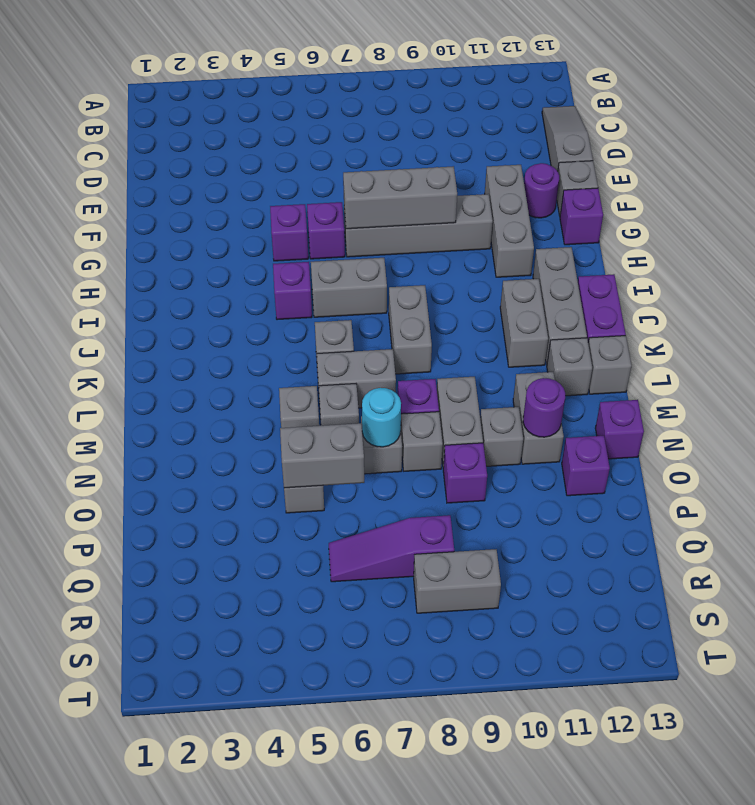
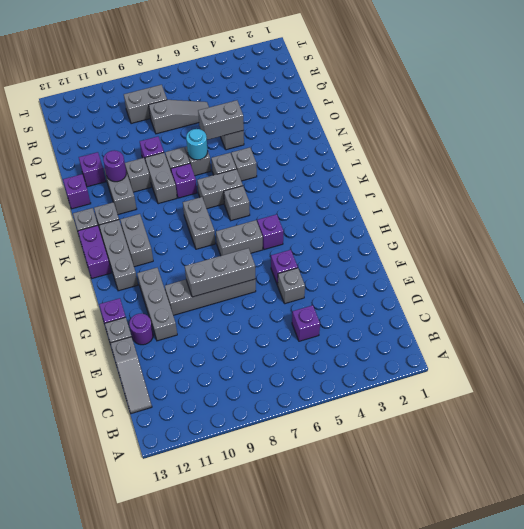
none -> grey 1x1 brick [278,268,305,304]
purple 1x1 brick [307,202,345,259] -> purple 1x1 brick moved to [292,305,320,341]
purple 1x3 slope [329,515,454,582] -> grey 1x3 slope [149,100,209,134]

